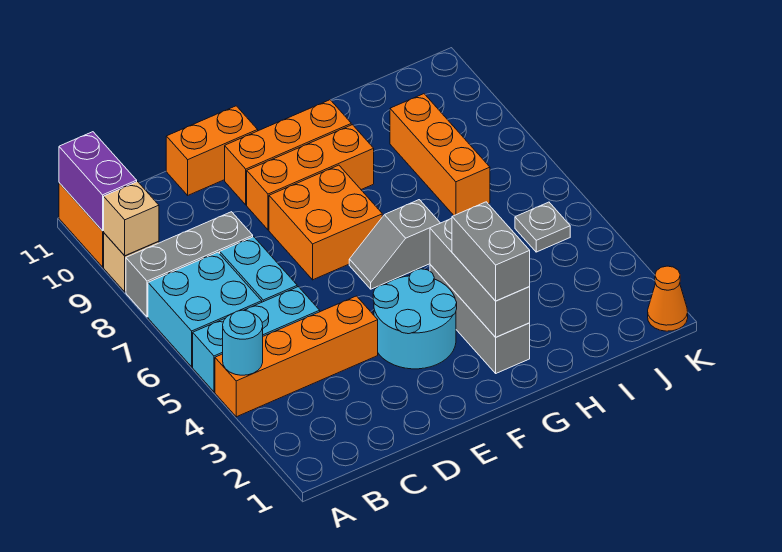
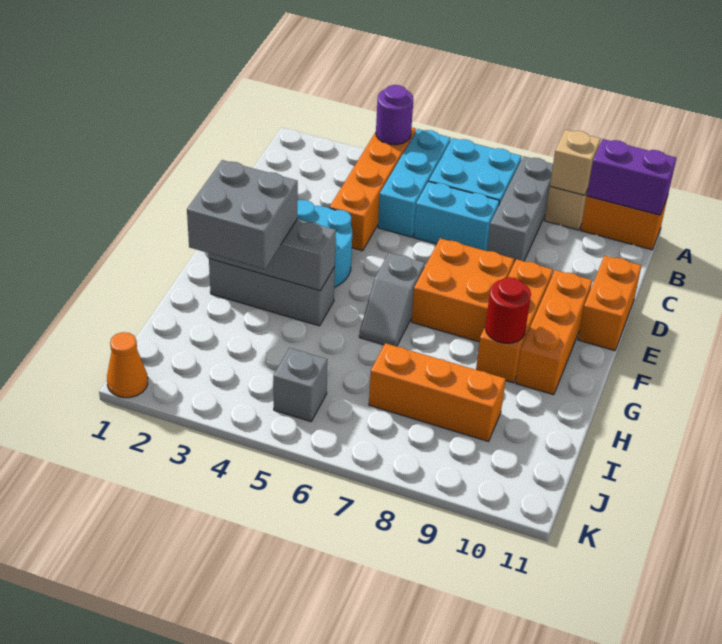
cyan 1x1 round brick [223,310,263,375] -> purple 1x1 round brick [376,85,413,145]
grey 1x2 slope [349,200,440,289] -> grey 1x2 slope turned to [359,253,425,346]
grey 1x2 brick [452,202,530,301] -> grey 2x2 brick [187,160,298,269]
none -> red 1x1 round brick [485,277,531,343]
grey 1x1 plate [515,202,570,252] -> grey 1x1 brick [273,348,327,422]

